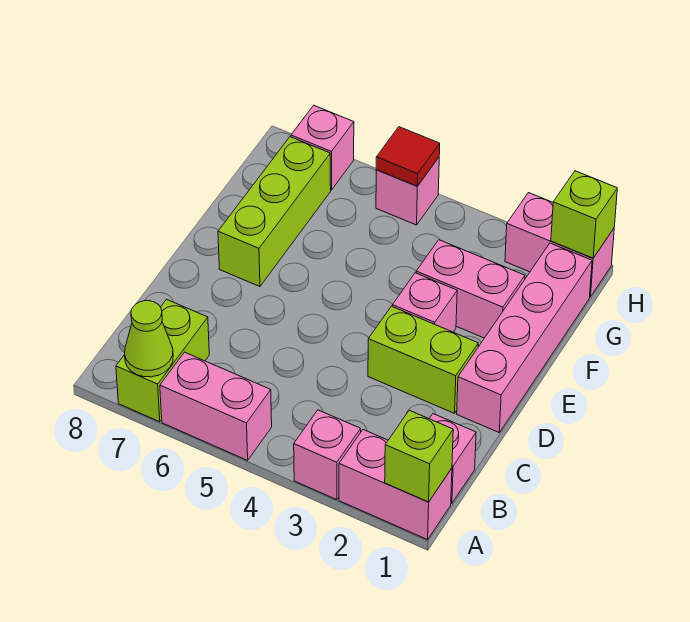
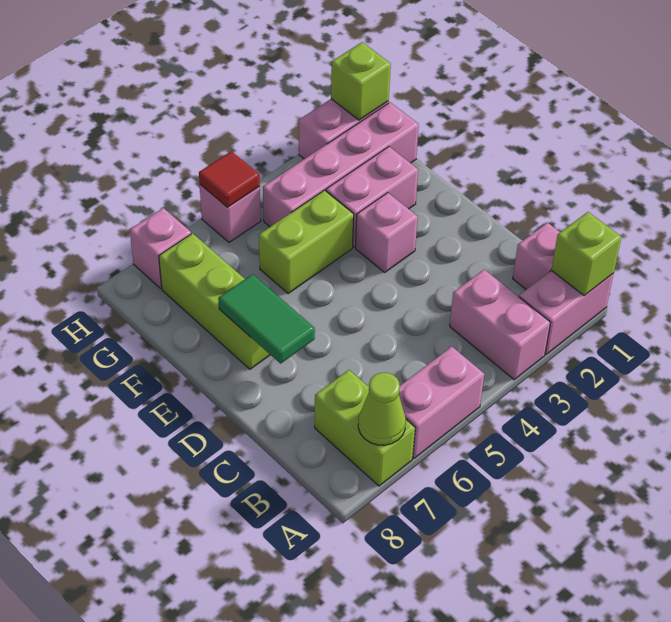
pink 1x1 brick [294,410,361,500] -> pink 1x2 brick [450,270,550,380]
pink 1x4 brick [457,243,592,432] -> pink 1x4 brick turned to [263,102,419,227]
lime 1x2 brick [368,306,478,413] -> lime 1x2 brick moved to [259,190,354,293]
none -> green 1x2 tile [218,274,315,364]

